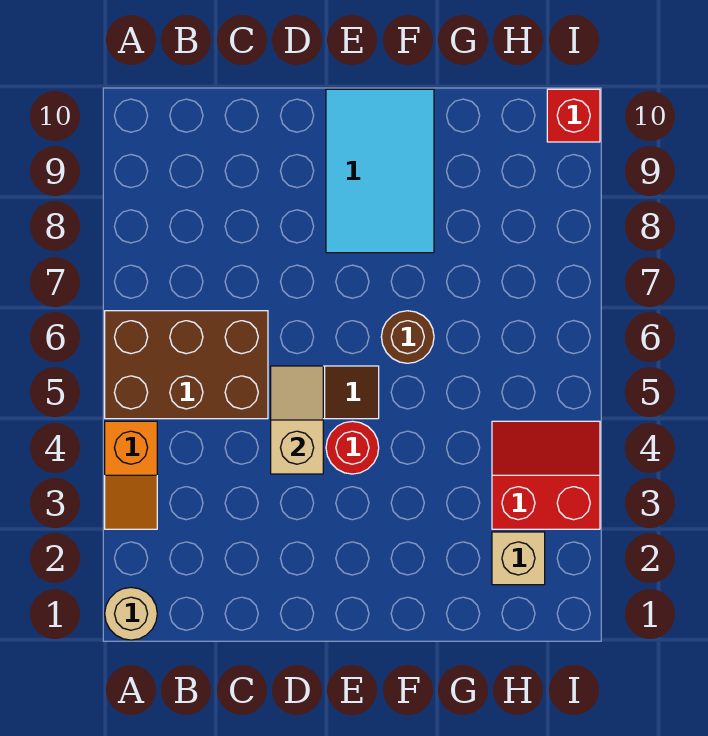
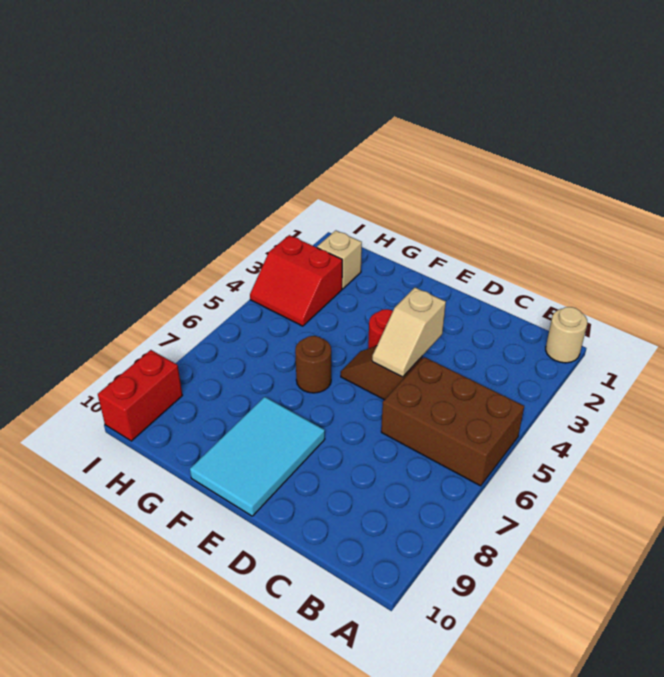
orange 1x2 slope [105,421,157,529] -> none
red 1x1 brick [547,89,600,142] -> red 1x2 brick [98,350,182,441]

